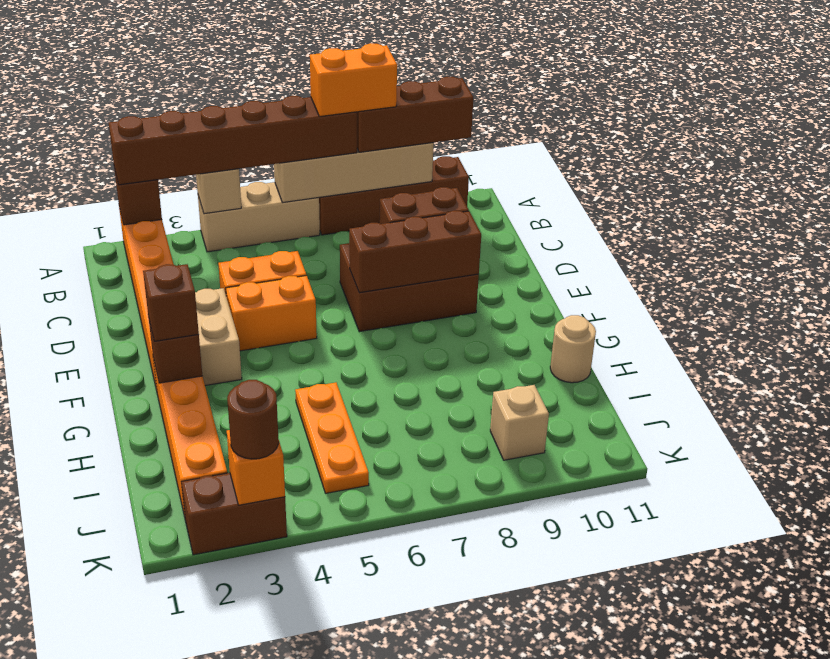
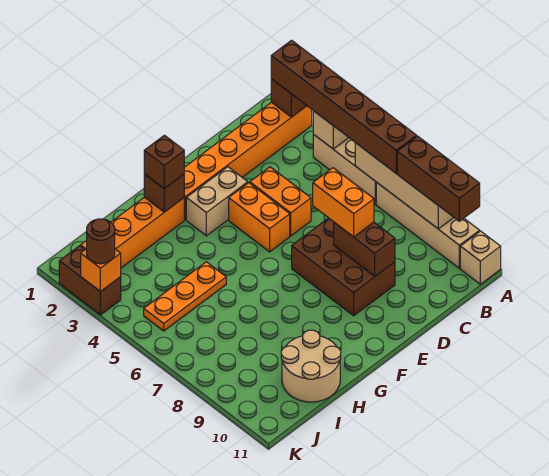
brown 1x4 brick [319,156,469,235] -> tan 1x4 brick [376,182,480,268]
orange 1x2 brick [310,43,397,117] -> orange 1x2 brick moved to [313,168,374,237]
brown 1x3 brick [349,211,481,293] -> none
tan 1x1 round brick [550,315,596,383] -> tan 2x2 round brick [281,330,341,402]
tan 1x1 brick [490,385,549,460] -> tan 1x1 brick moved to [460,231,501,284]

